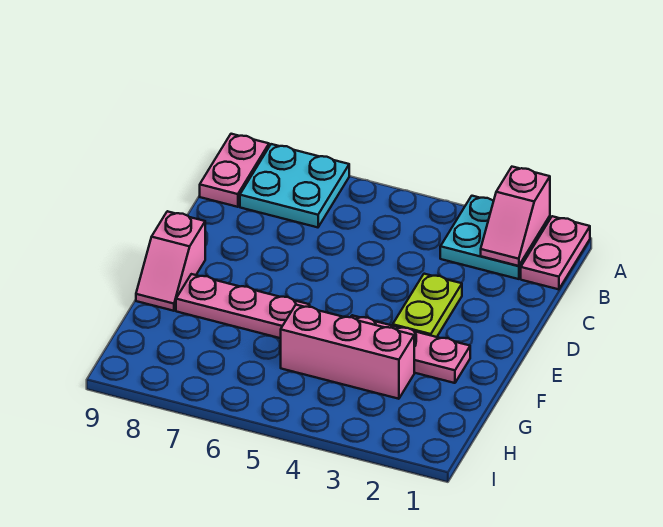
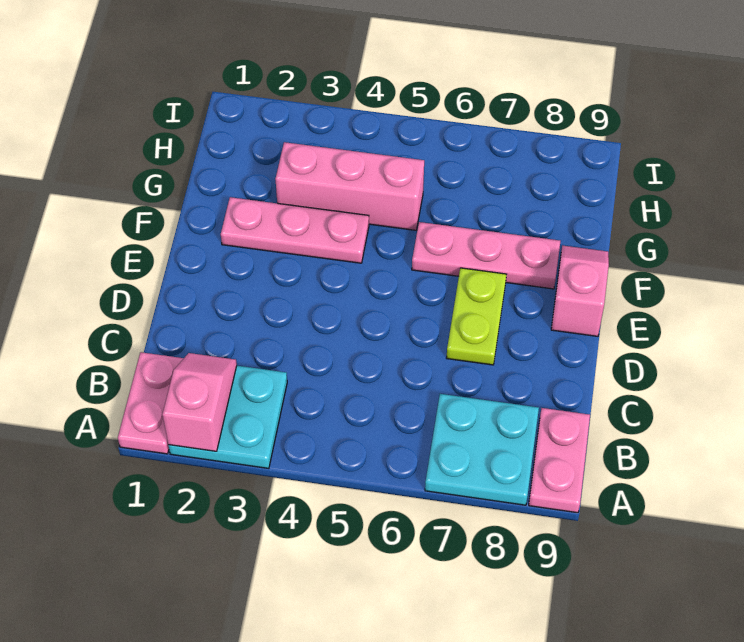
lime 1x2 plate [393,274,462,337] -> lime 1x2 plate moved to [447,268,506,365]

